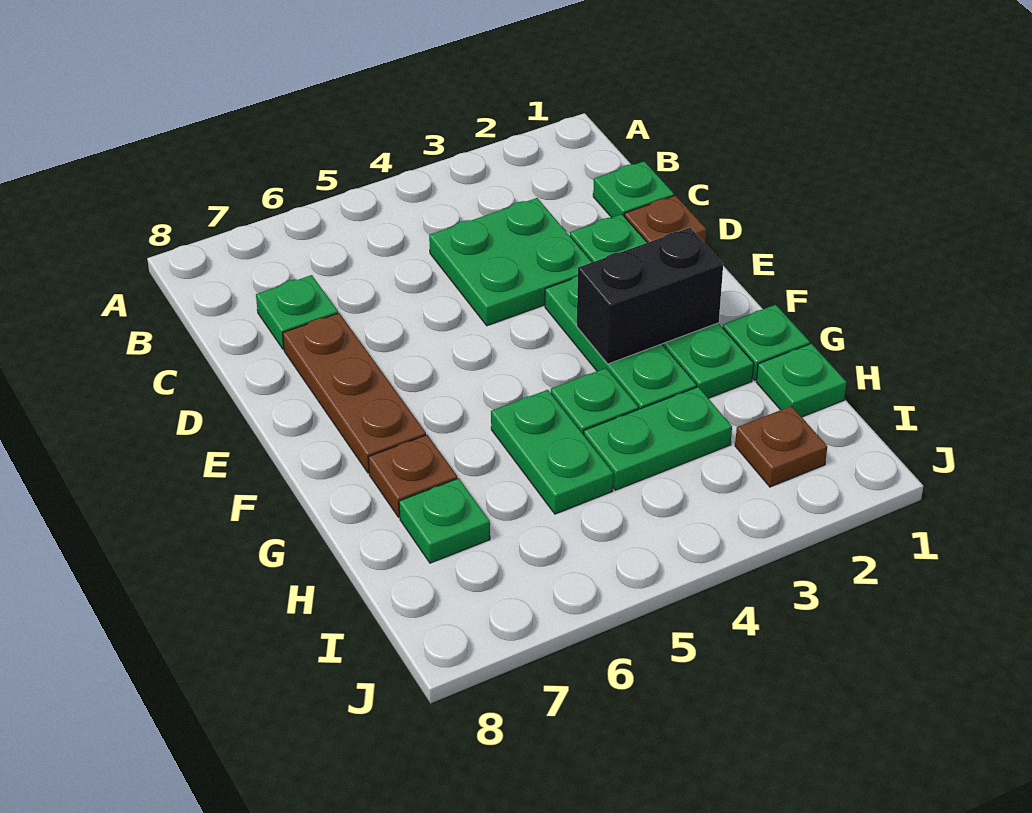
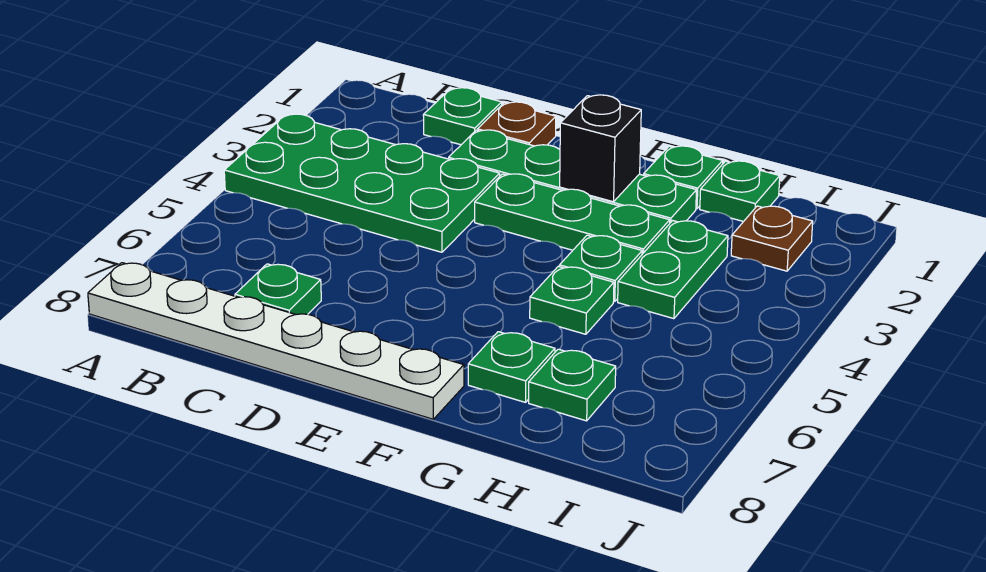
none -> white 1x6 plate [88,263,464,419]
green 2x2 plate [429,198,592,326] -> green 2x4 plate [224,114,500,252]
brown 1x3 plate [283,313,426,473] -> none
black 1x2 brick [577,228,723,364] -> black 1x1 brick [560,95,641,202]
green 1x2 plate [491,390,613,514] -> green 1x1 plate [530,267,614,334]
brown 1x1 plate [368,435,457,517] -> green 1x1 plate [468,332,555,402]

